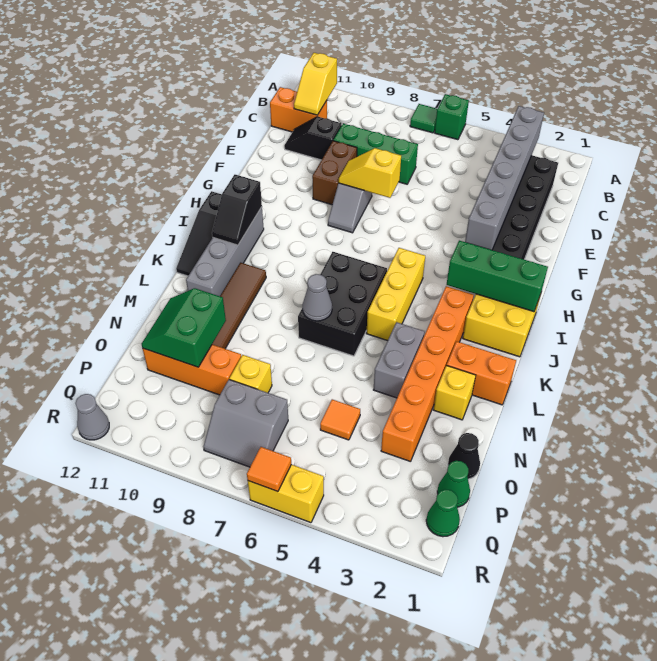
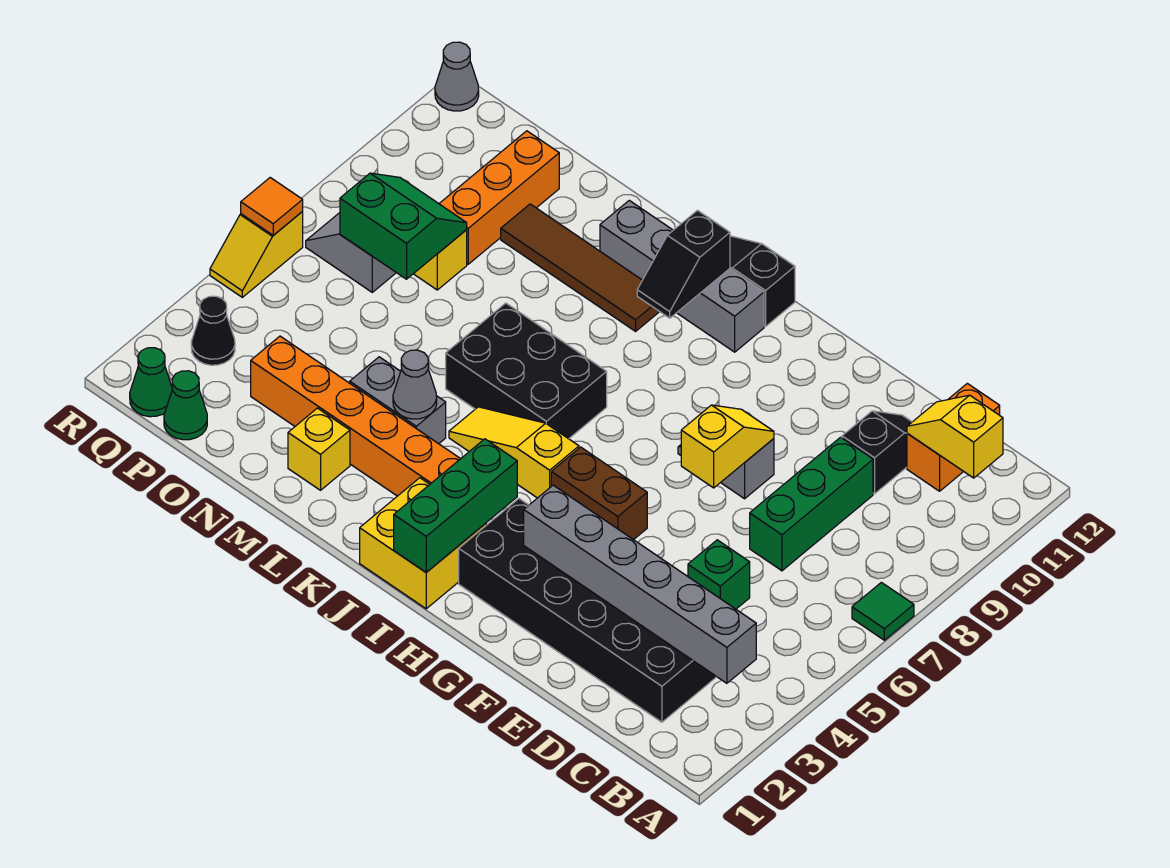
green 1x1 brick [435,94,469,140] -> green 1x1 brick moved to [688,540,750,609]
brown 1x2 brick [312,141,357,205] -> brown 1x2 brick moved to [551,447,647,540]
yellow 1x3 brick [366,248,425,341] -> yellow 1x3 slope [449,407,579,498]
black 1x2 slope [212,175,262,245] -> black 1x2 slope turned to [637,210,730,318]
orange 1x2 brick [447,341,516,405] -> none
grey 1x1 cone [302,274,332,321] -> grey 1x1 cone moved to [393,350,437,419]
green 2x2 slope [142,288,226,367] -> green 2x2 slope moved to [340,173,467,279]
black 1x1 cone [448,433,480,479] -> black 1x1 cone moved to [191,296,235,365]
orange 1x1 tile [320,399,360,440] -> none
yellow 1x2 brick [248,465,324,523] -> yellow 1x2 slope [210,212,303,297]

